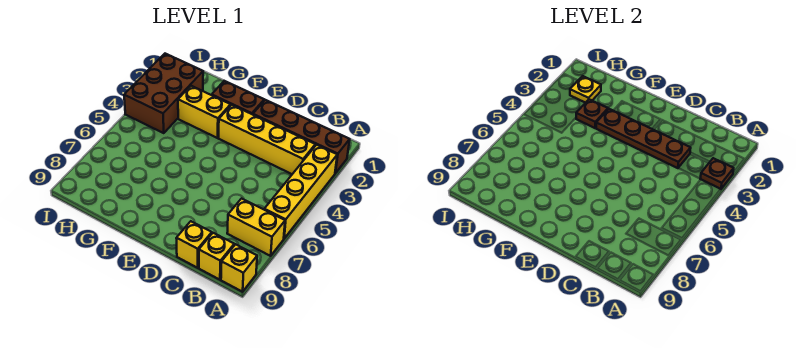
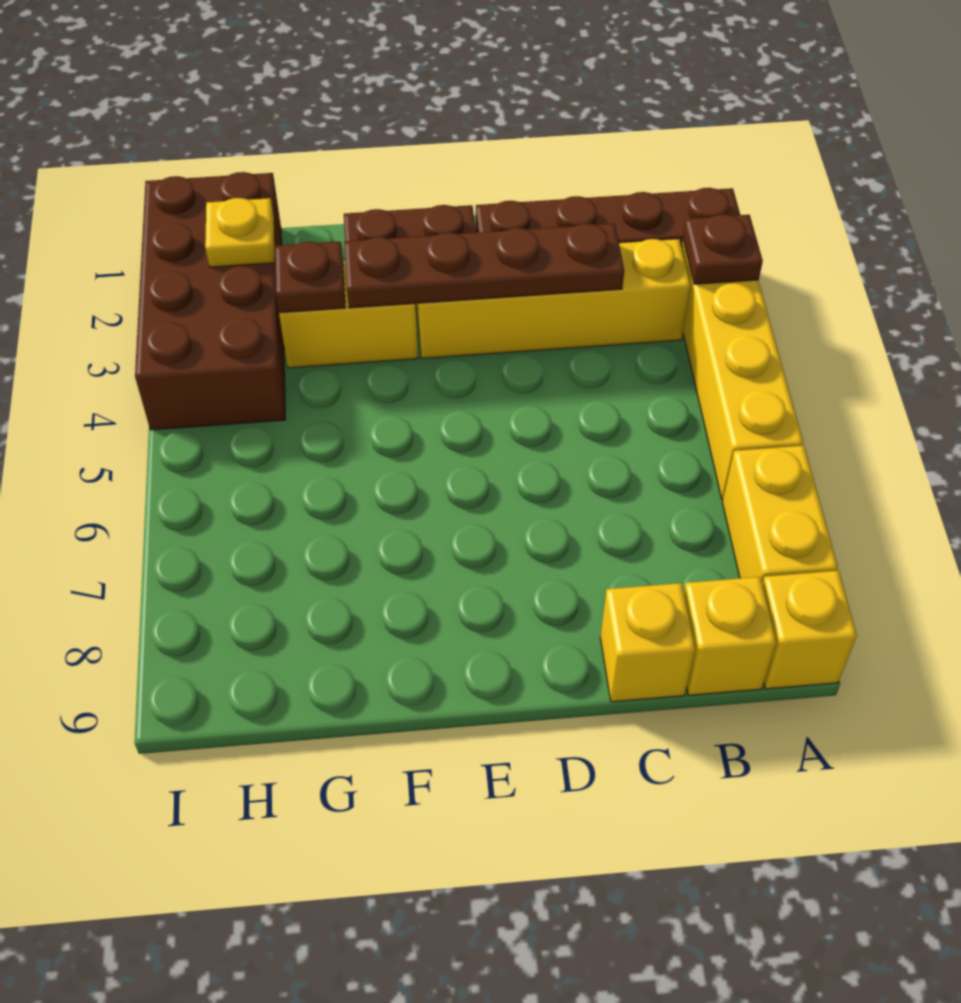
yellow 1x2 brick [227,199,285,256] -> yellow 1x2 brick turned to [722,446,838,583]
brown 2x3 brick [124,54,203,133] -> brown 2x4 brick [135,172,286,430]

